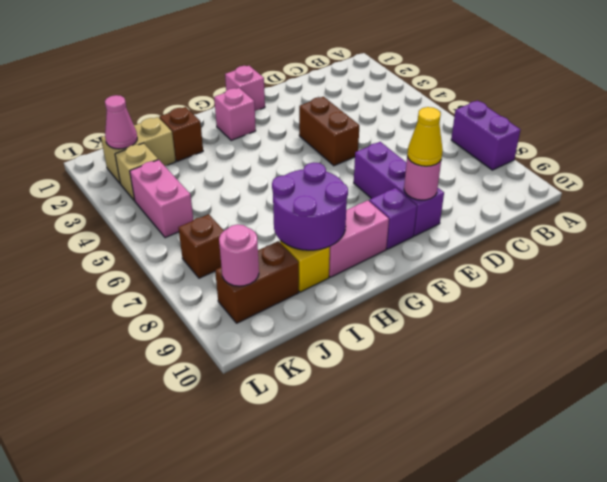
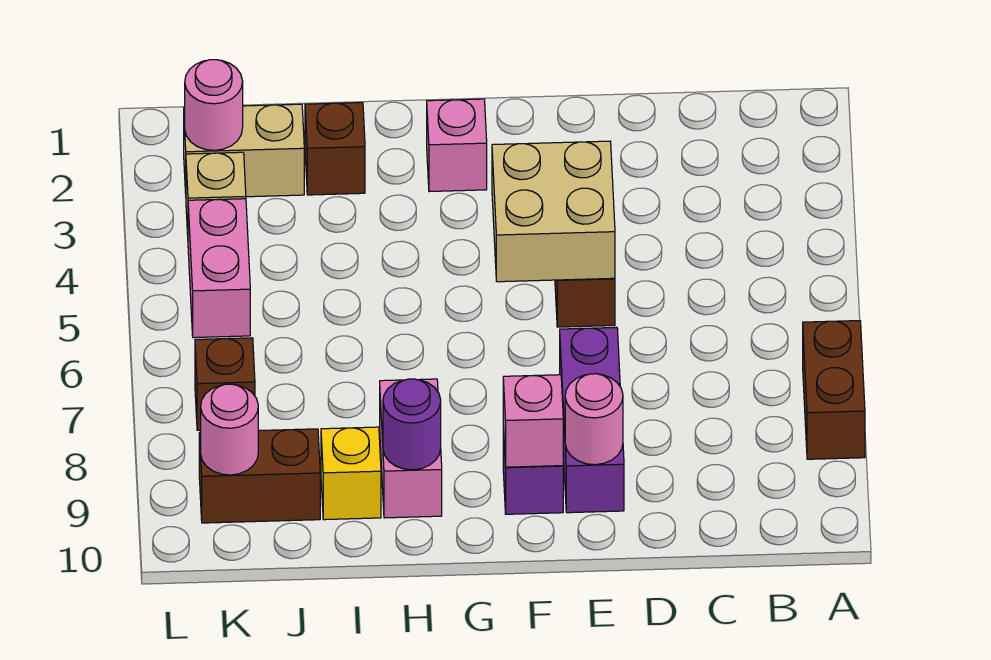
purple 1x2 brick [451,101,520,170] -> brown 1x2 brick [803,321,865,459]
none -> tan 2x2 brick [492,141,615,282]
yellow 1x1 cone [407,107,443,166] -> none
pink 1x1 brick [225,66,265,111] -> pink 1x1 brick moved to [503,375,563,467]
pink 1x2 brick [329,200,389,277] -> pink 1x2 brick turned to [380,379,442,518]
purple 2x2 round brick [272,163,348,250] -> purple 1x1 round brick [383,379,441,470]
pink 1x1 cone [105,95,137,149] -> pink 1x1 round brick [185,60,243,150]

